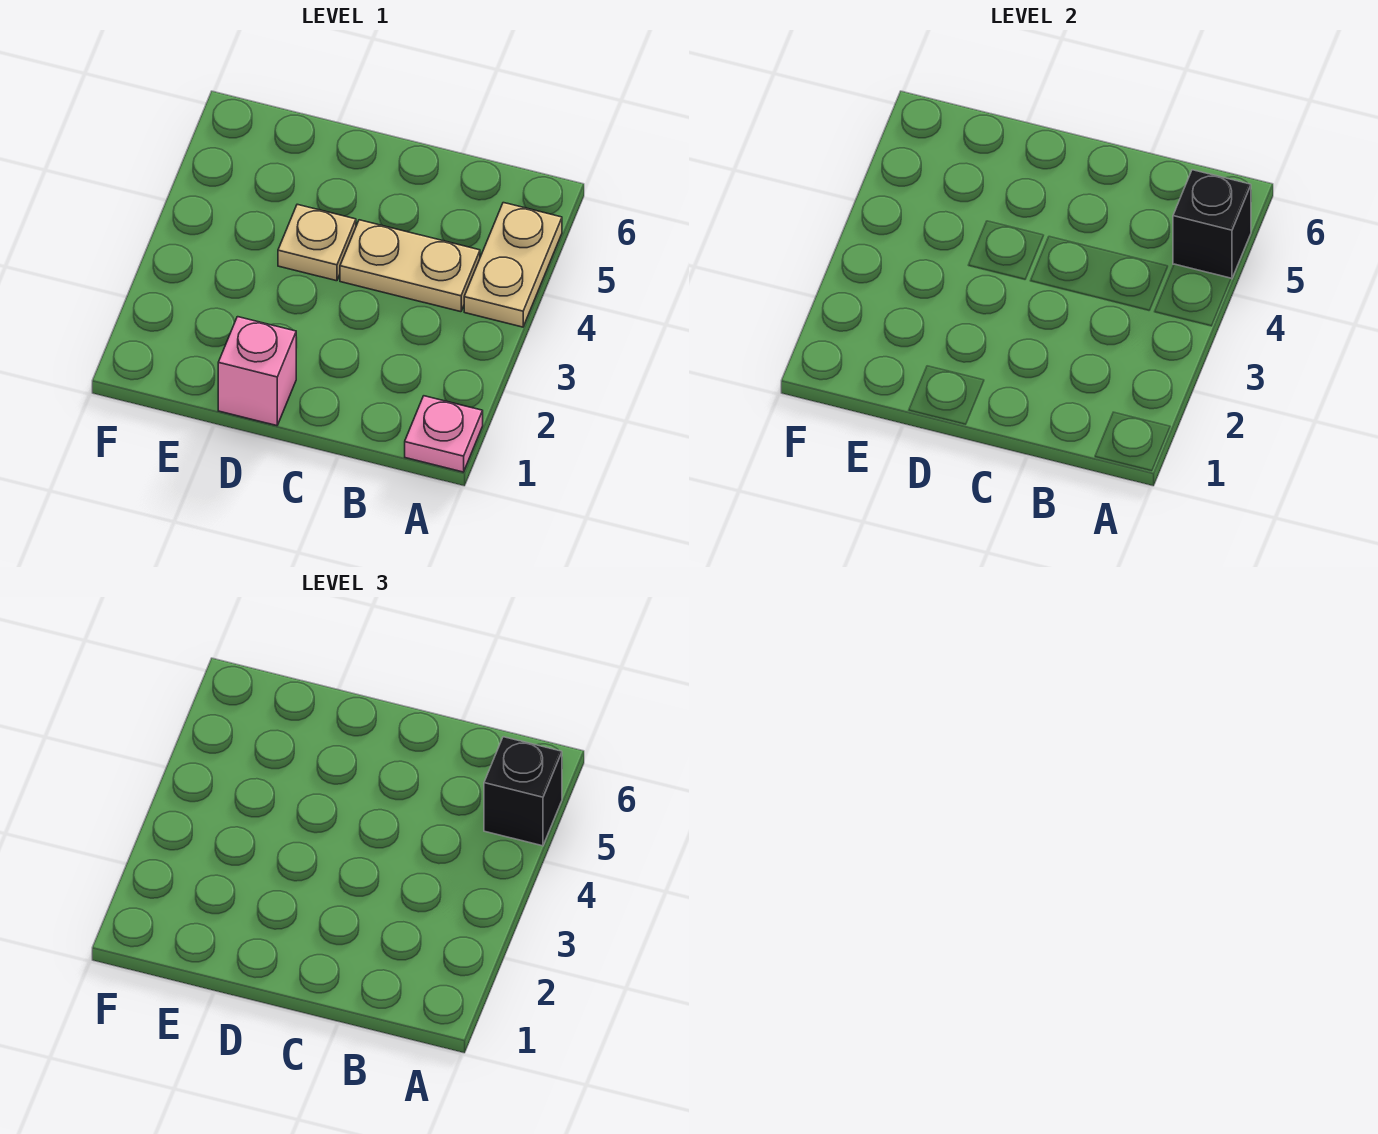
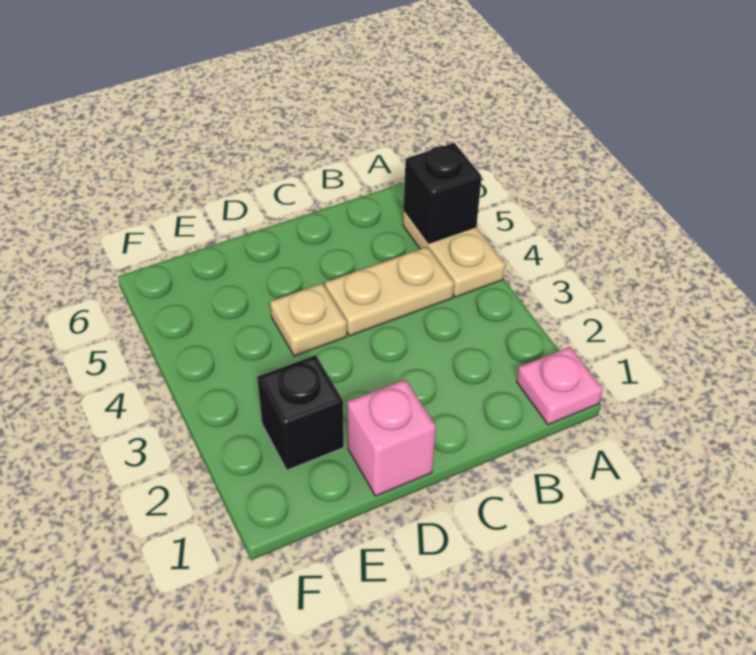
black 1x1 brick [484,737,562,846] -> black 1x1 brick moved to [257,355,344,470]

